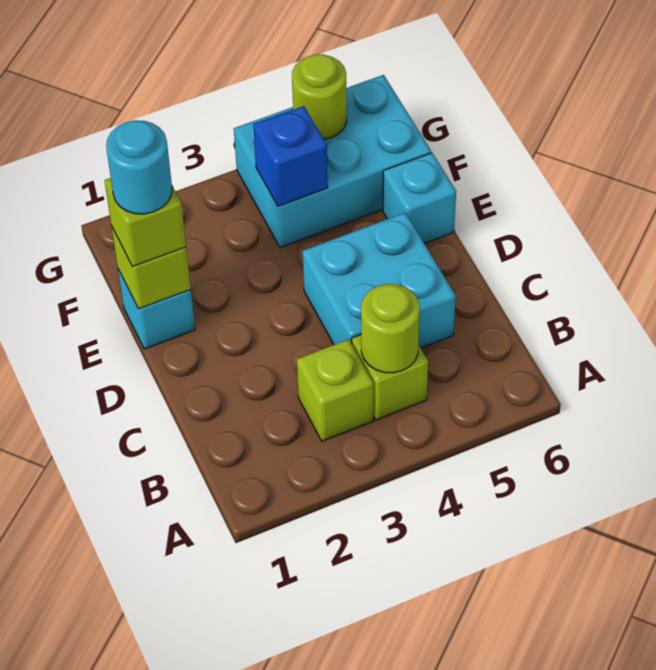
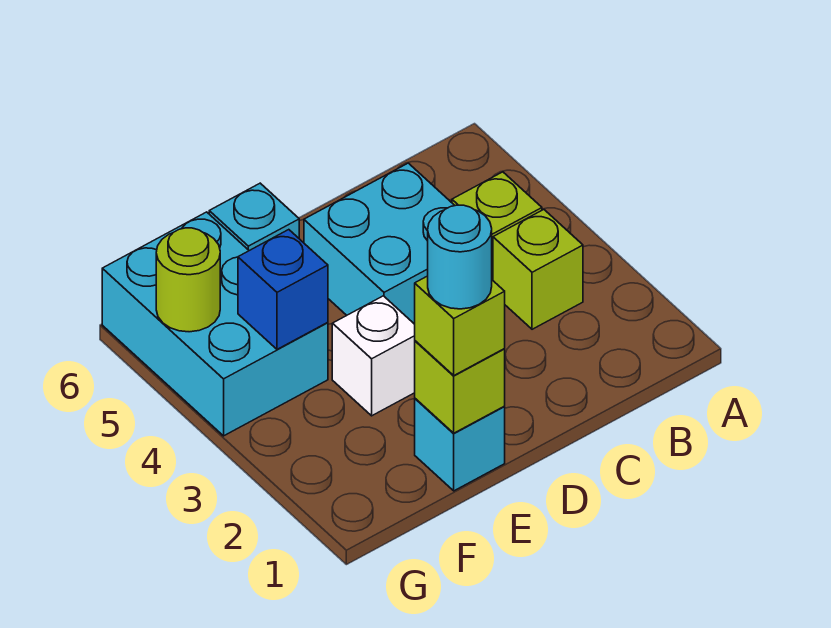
lime 1x1 round brick [361,284,420,373] -> none
none -> white 1x1 brick [332,296,415,416]

